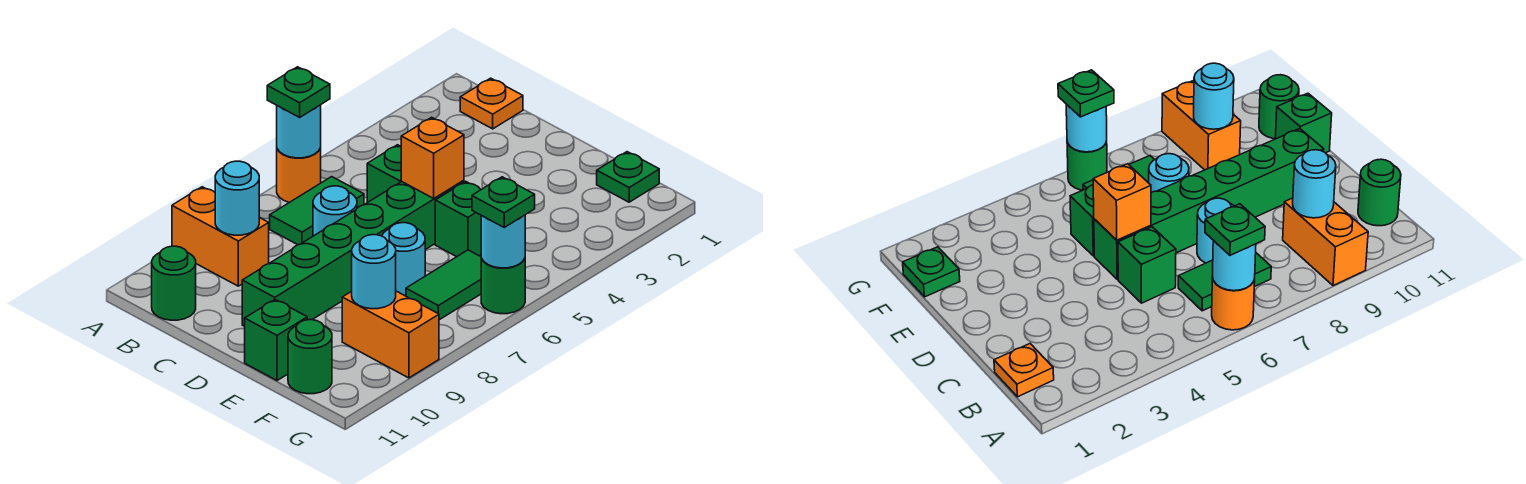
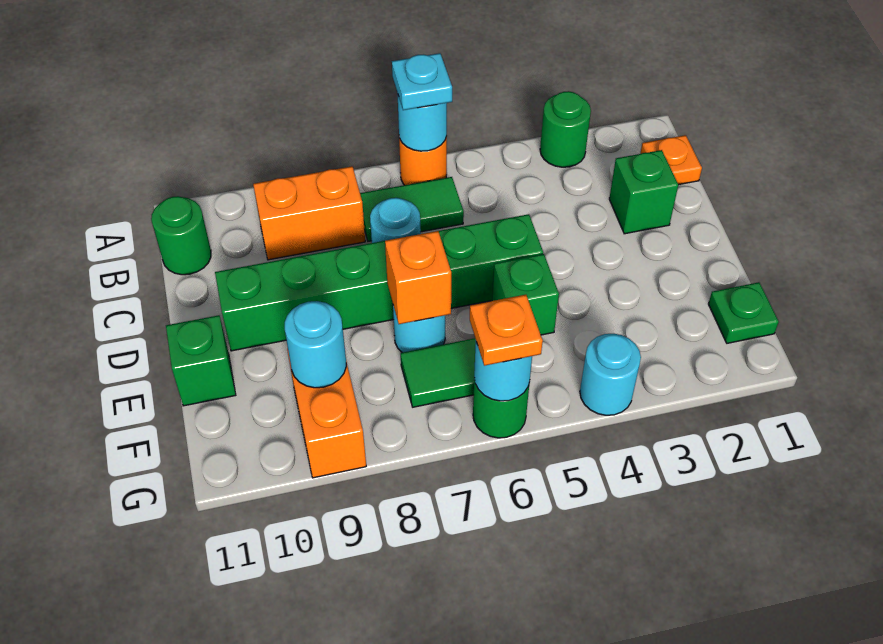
green 1x1 plate [267,67,330,117] -> cyan 1x1 plate [392,53,452,110]
orange 1x2 brick [172,187,269,286] -> orange 1x2 brick turned to [253,166,365,260]
cyan 1x1 round brick [215,161,259,235] -> cyan 1x1 round brick moved to [580,334,641,415]
green 1x1 brick [367,145,402,203] -> green 1x1 brick moved to [609,150,678,234]
orange 1x1 brick [401,117,464,198] -> orange 1x1 brick moved to [385,231,451,324]
green 1x1 round brick [288,320,332,394] -> green 1x1 round brick moved to [540,91,591,167]
green 1x1 plate [472,177,535,227] -> orange 1x1 plate [470,295,543,366]

